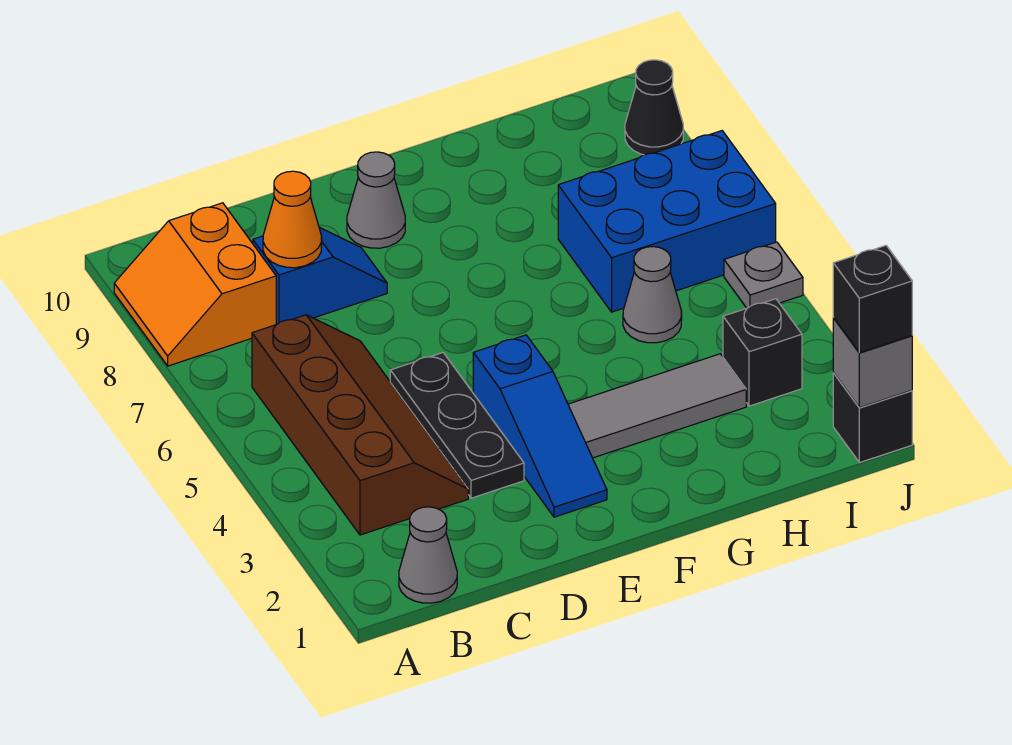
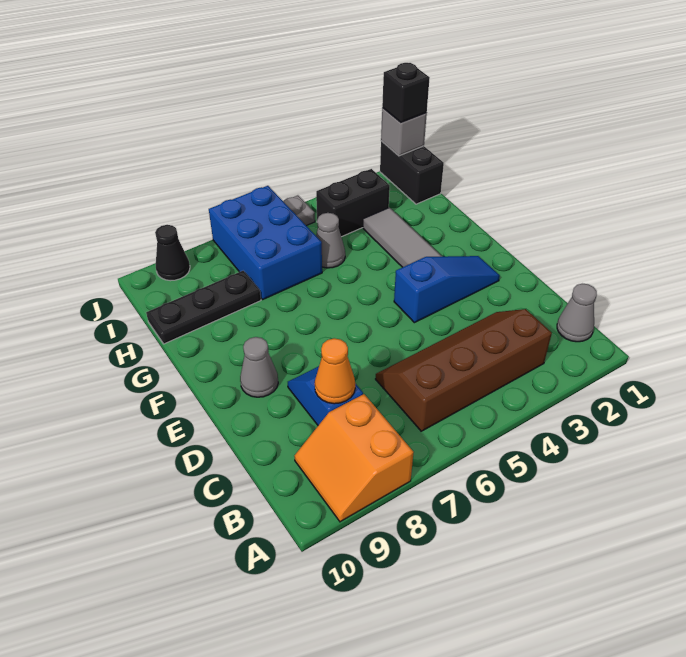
orange 2x2 slope [114,203,276,366] -> orange 2x2 slope turned to [294,394,414,522]
black 1x3 plate [390,353,524,498] -> black 1x3 plate moved to [146,271,261,344]
black 1x1 brick [723,299,802,406] -> black 1x2 brick [316,169,390,237]
black 1x1 brick [833,373,912,463] -> black 1x2 brick [380,141,444,204]

